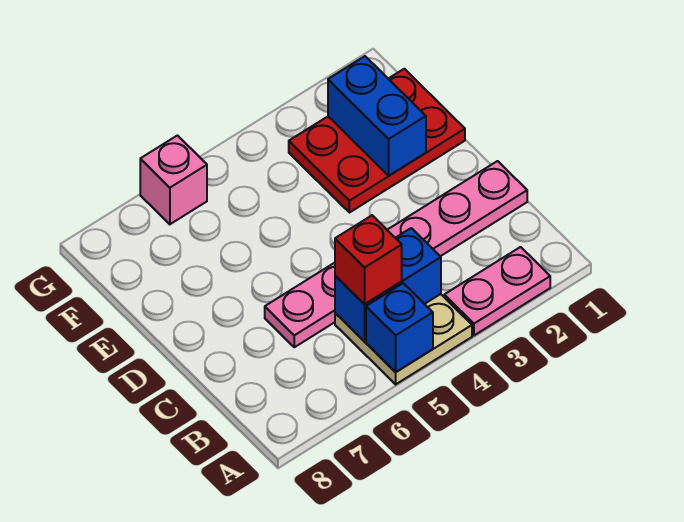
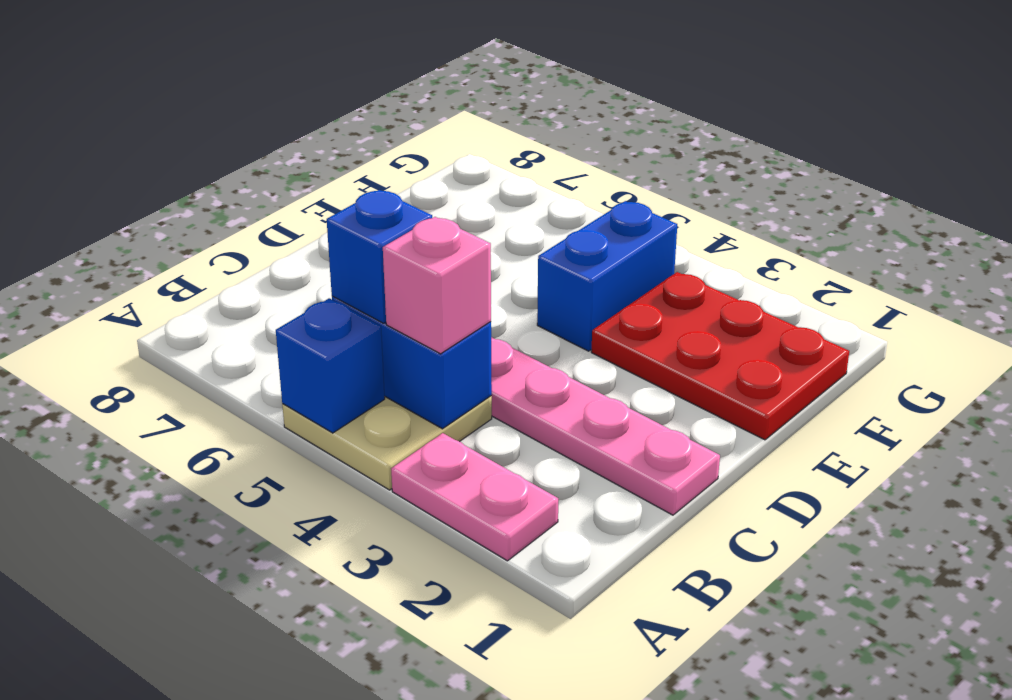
red 1x1 brick [335,215,402,304] -> blue 1x1 brick [327,190,432,323]
blue 1x2 brick [328,56,426,176] -> blue 1x2 brick moved to [537,201,677,351]
pink 1x1 brick [140,136,207,224] -> pink 1x1 brick moved to [383,217,491,354]

